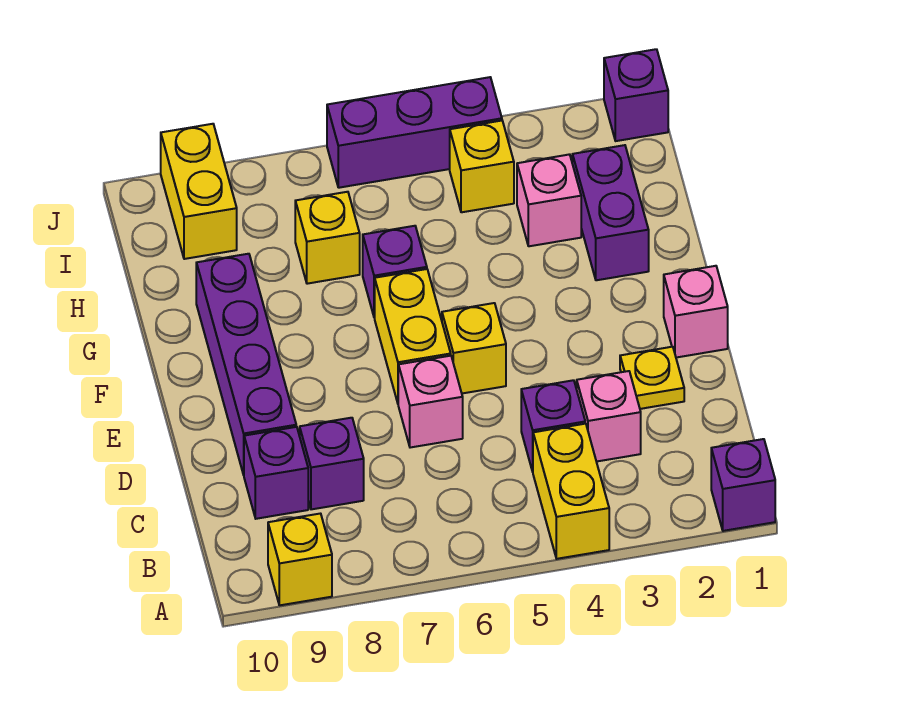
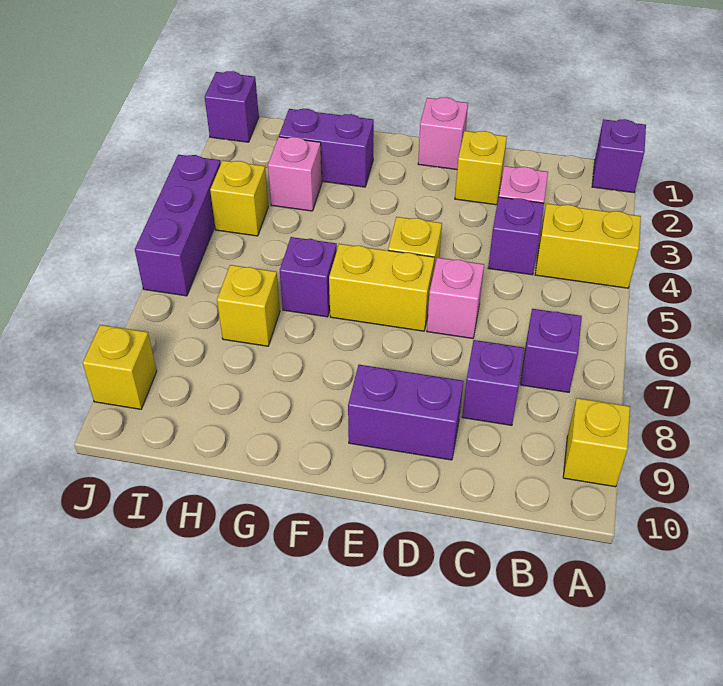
purple 1x1 brick [244,427,308,519] -> purple 1x1 brick moved to [520,309,582,392]
yellow 1x1 plate [620,347,684,409] -> yellow 1x1 brick [455,131,507,205]
purple 1x4 brick [196,254,296,475] -> purple 1x2 brick [348,365,463,460]
yellow 1x2 brick [161,124,237,259] -> yellow 1x1 brick [83,325,157,409]

